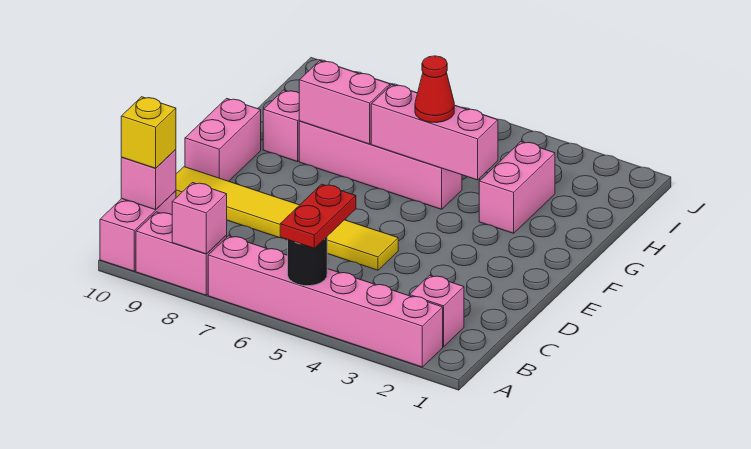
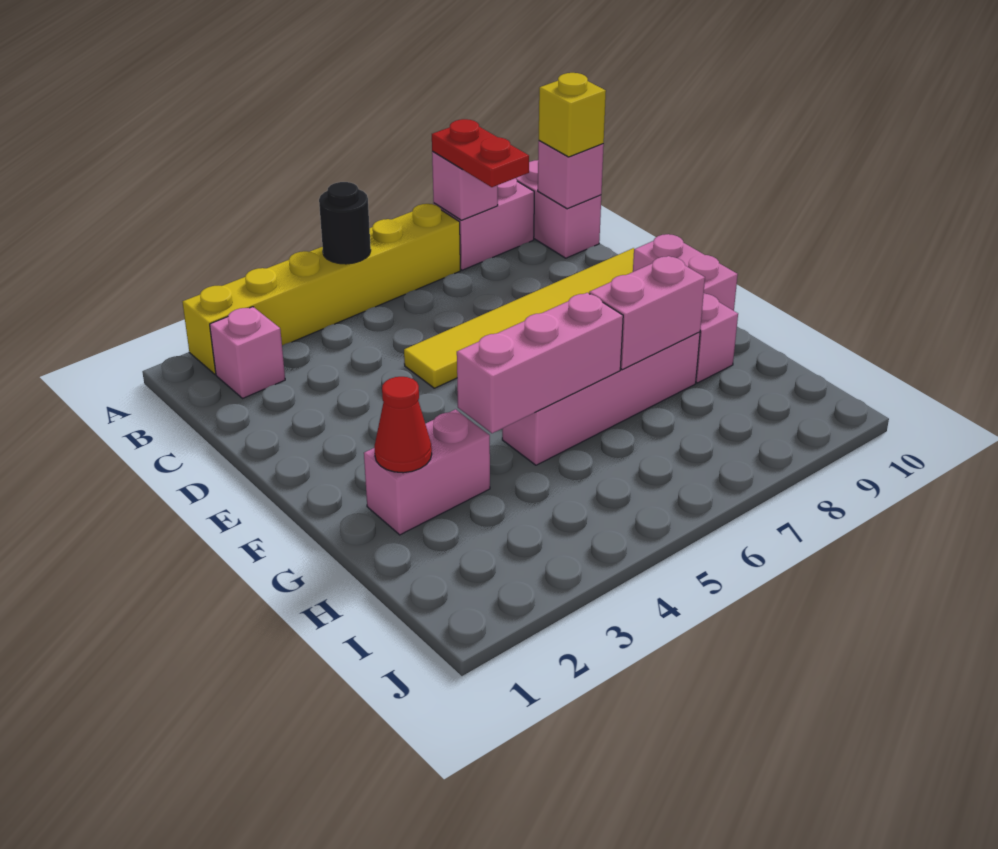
pink 1x6 brick [208,236,443,367] -> yellow 1x6 brick [182,204,460,374]
red 1x2 plate [280,184,356,248] -> red 1x2 plate moved to [432,119,529,187]
pink 1x2 brick [479,142,555,233] -> pink 1x2 brick turned to [364,409,490,535]
red 1x1 cone [415,56,454,123] -> red 1x1 cone moved to [374,377,432,473]

